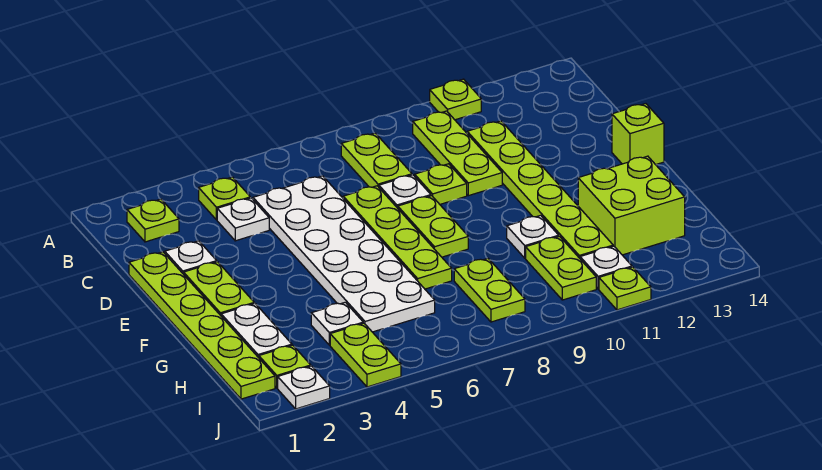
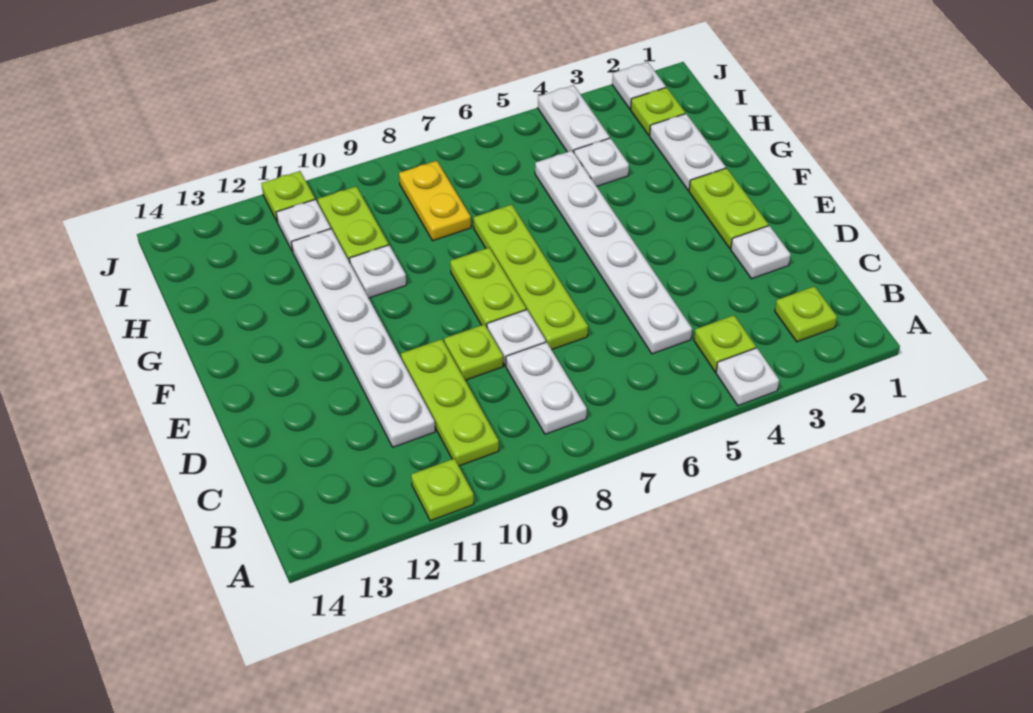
lime 1x2 plate [341,133,412,187] -> white 1x2 plate [506,342,587,434]
white 1x1 plate [217,198,269,241] -> white 1x1 plate moved to [716,348,779,406]
white 2x6 plate [253,176,435,332] -> white 1x6 plate [535,151,692,354]
lime 1x6 plate [467,121,613,258] -> white 1x6 plate [291,229,435,447]
lime 1x6 plate [129,252,275,399] -> none
lime 1x1 brick [612,104,664,165] -> none
lime 2x2 brick [578,156,685,255] -> none
lime 1x2 plate [454,258,525,322] -> yellow 1x2 plate [399,161,471,241]
lime 1x2 plate [330,323,401,387] -> white 1x2 plate [538,85,610,152]

